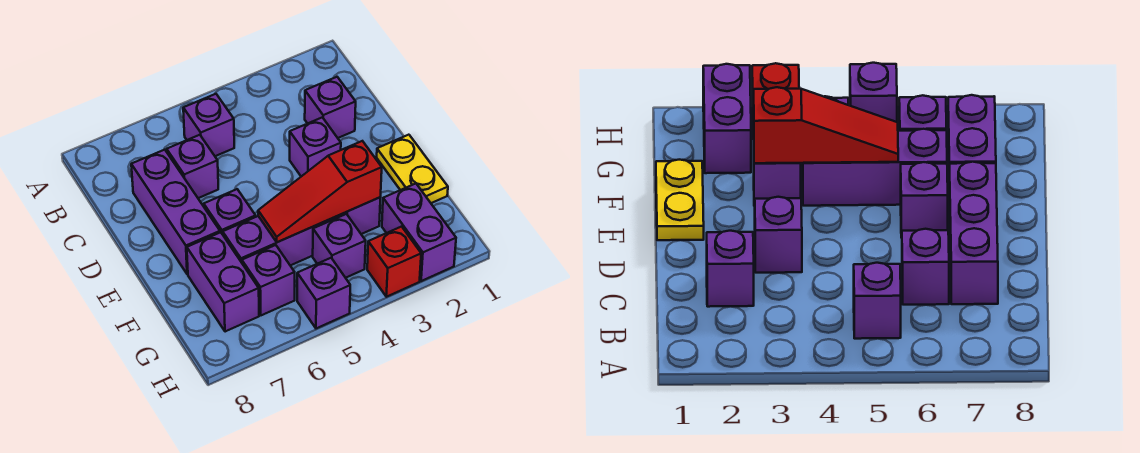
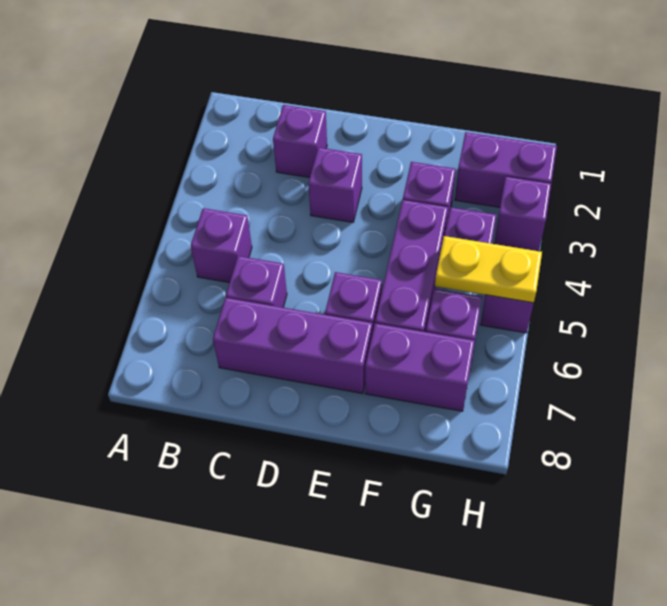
yellow 1x2 plate [377,135,448,203] -> yellow 1x2 plate moved to [435,236,542,303]
red 1x3 slope [258,141,382,242] -> none
red 1x1 brick [367,227,421,297] -> purple 1x1 brick [494,176,551,251]

